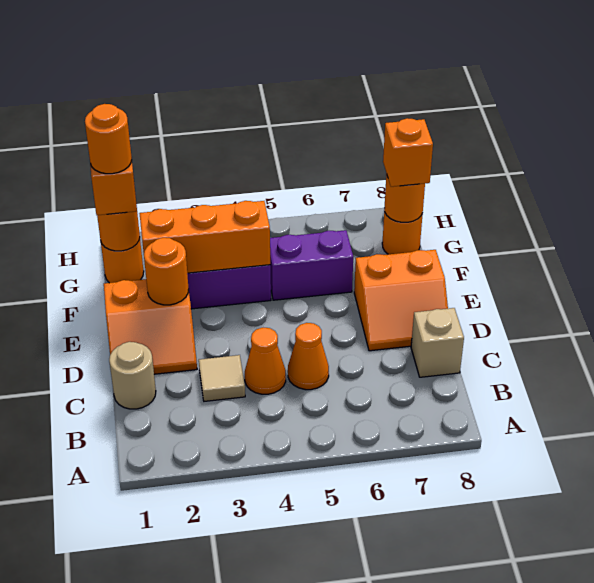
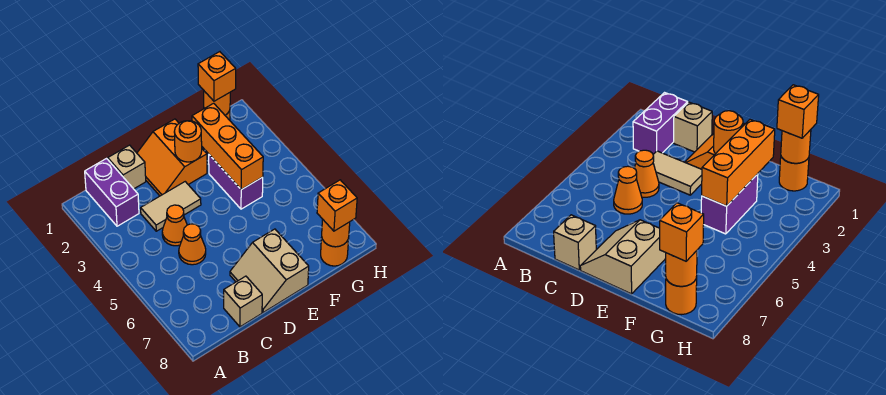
tan 1x1 round brick [109,342,156,409] -> tan 1x1 brick [108,145,146,189]
tan 1x1 tile [199,355,245,401] -> tan 1x2 tile [141,182,201,231]
orange 2x2 slope [354,250,448,351] -> tan 2x2 slope [230,229,309,313]
purple 1x2 brick [270,230,353,300] -> purple 1x2 brick moved to [85,159,139,226]
orange 1x1 round brick [85,104,132,174] -> none

